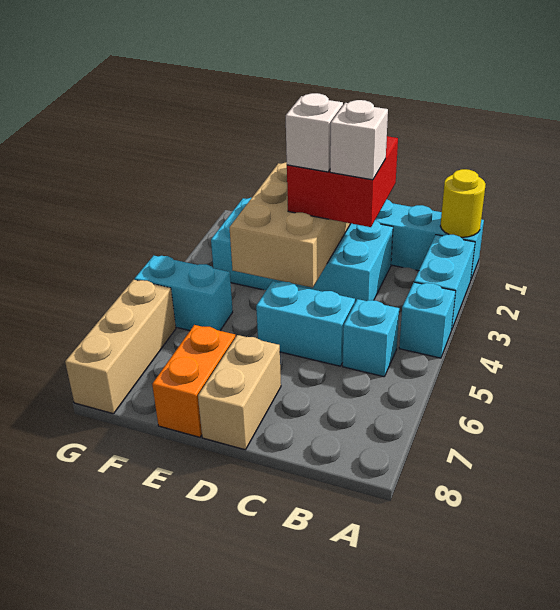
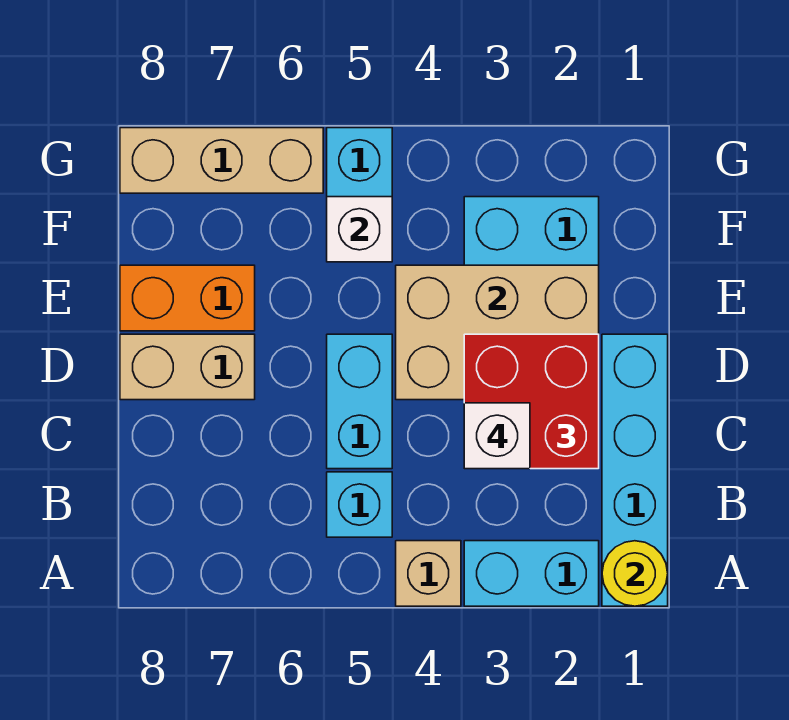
cyan 1x1 brick [399,282,456,358] -> tan 1x1 brick [396,541,461,606]
white 1x1 brick [286,93,343,172] -> white 1x1 brick moved to [327,197,392,262]

